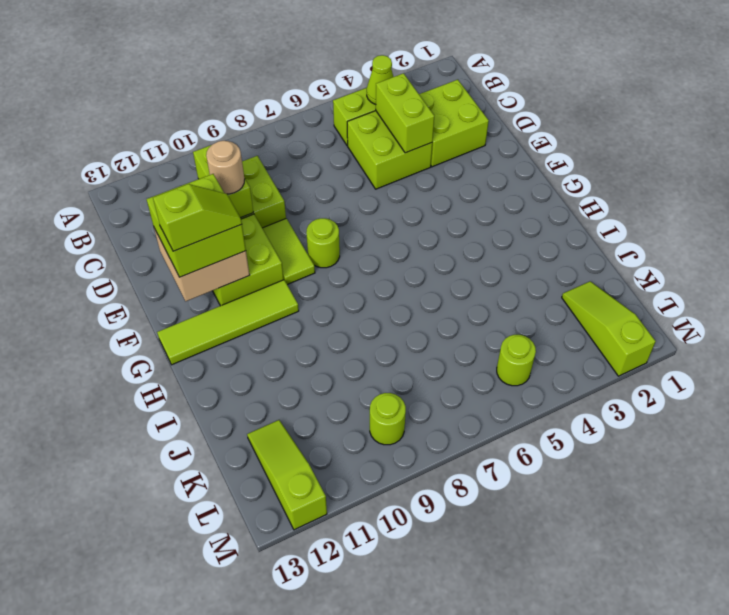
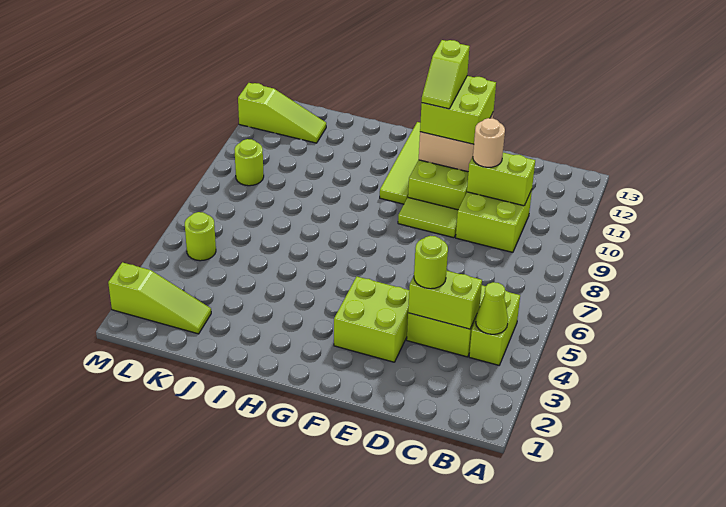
lime 2x2 brick [419,79,489,167] -> lime 2x2 brick moved to [334,277,409,362]
lime 1x1 round brick [306,218,340,268] -> lime 1x1 round brick moved to [414,236,448,289]

